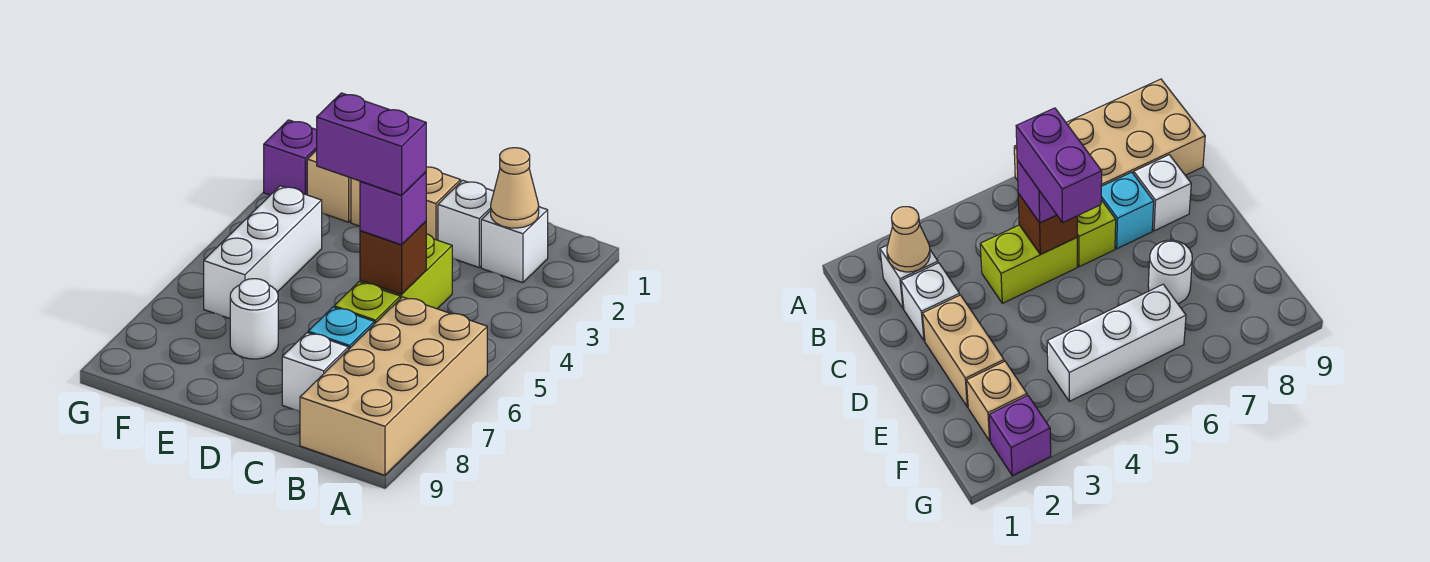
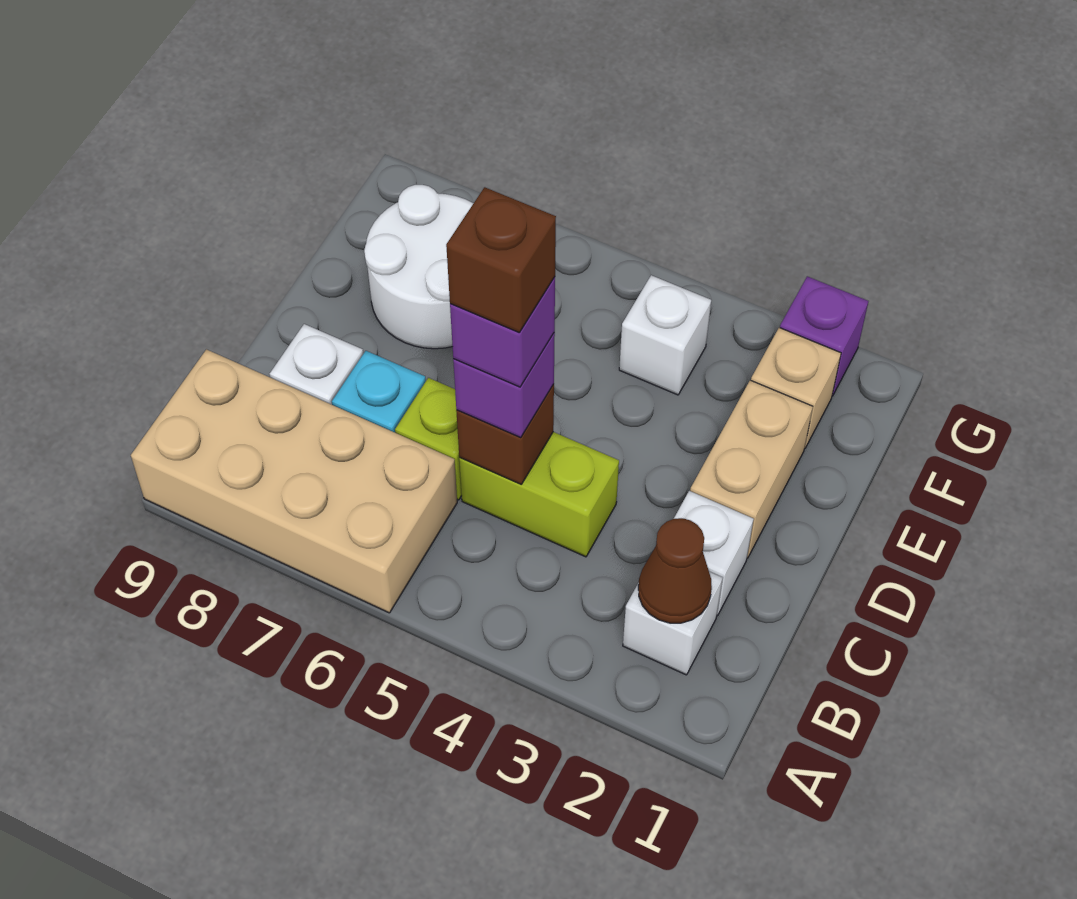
tan 1x1 cone [491,148,539,228] -> brown 1x1 cone [638,518,712,623]
purple 1x2 brick [317,93,426,195] -> purple 1x1 brick [450,277,555,387]
none -> brown 1x1 brick [446,187,556,333]
white 1x1 round brick [230,279,278,359] -> white 2x2 round brick [364,185,474,349]
white 1x3 brick [204,186,322,318] -> white 1x1 brick [619,275,711,395]

